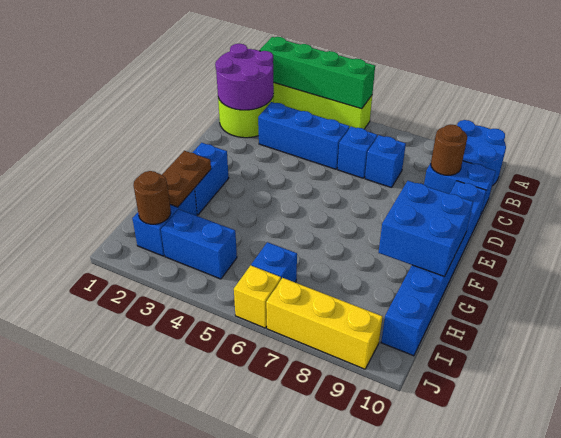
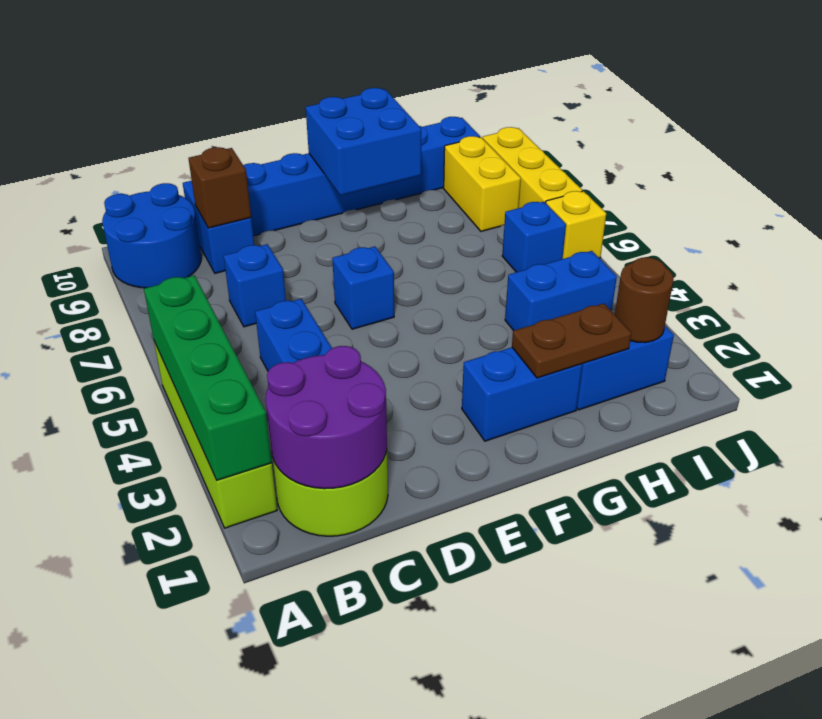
blue 1x1 brick [337,127,377,178] -> blue 1x1 brick moved to [332,246,394,329]
brown 1x1 round brick [431,124,467,175] -> brown 1x1 brick [189,147,251,228]
blue 1x2 brick [161,209,237,279] -> blue 1x2 brick turned to [505,251,617,331]
none -> yellow 1x2 brick [444,136,521,231]

